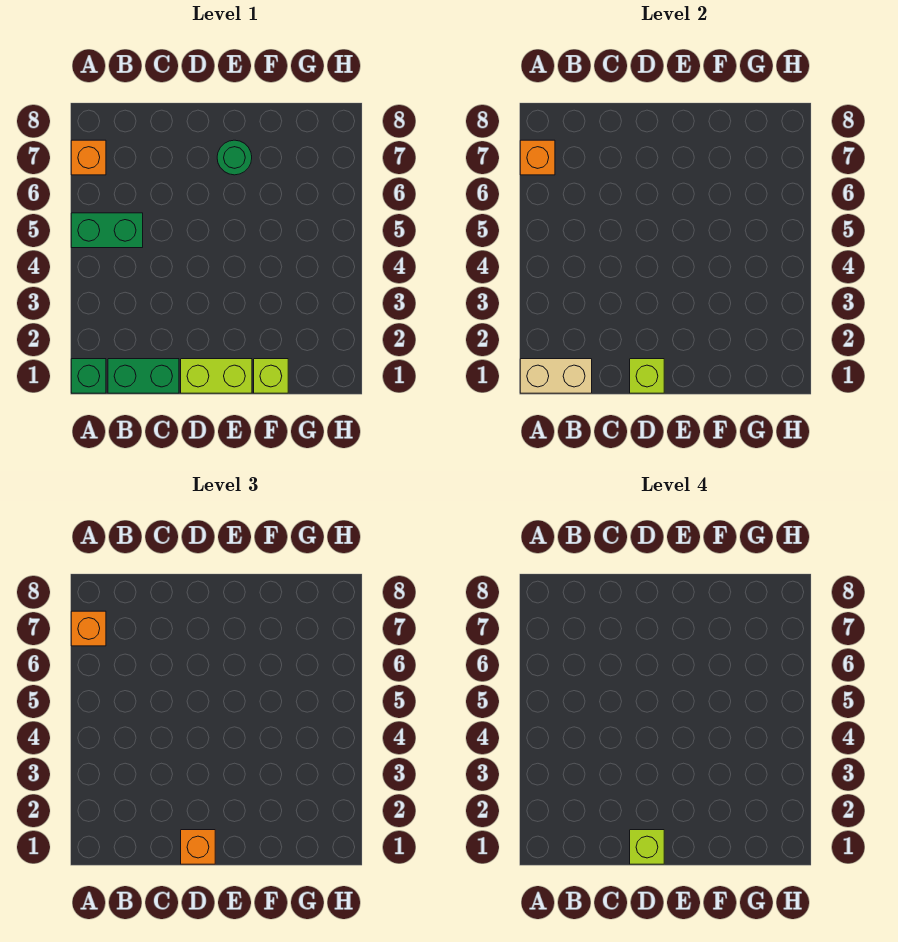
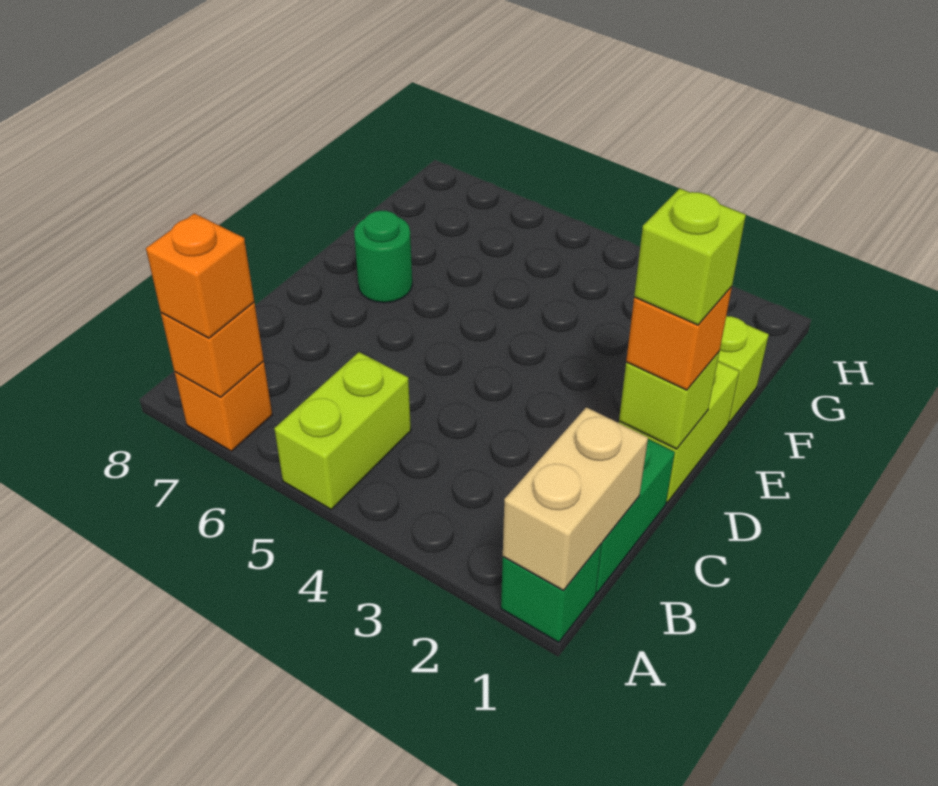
green 1x2 brick [71,213,143,248] -> lime 1x2 brick [274,352,411,509]

